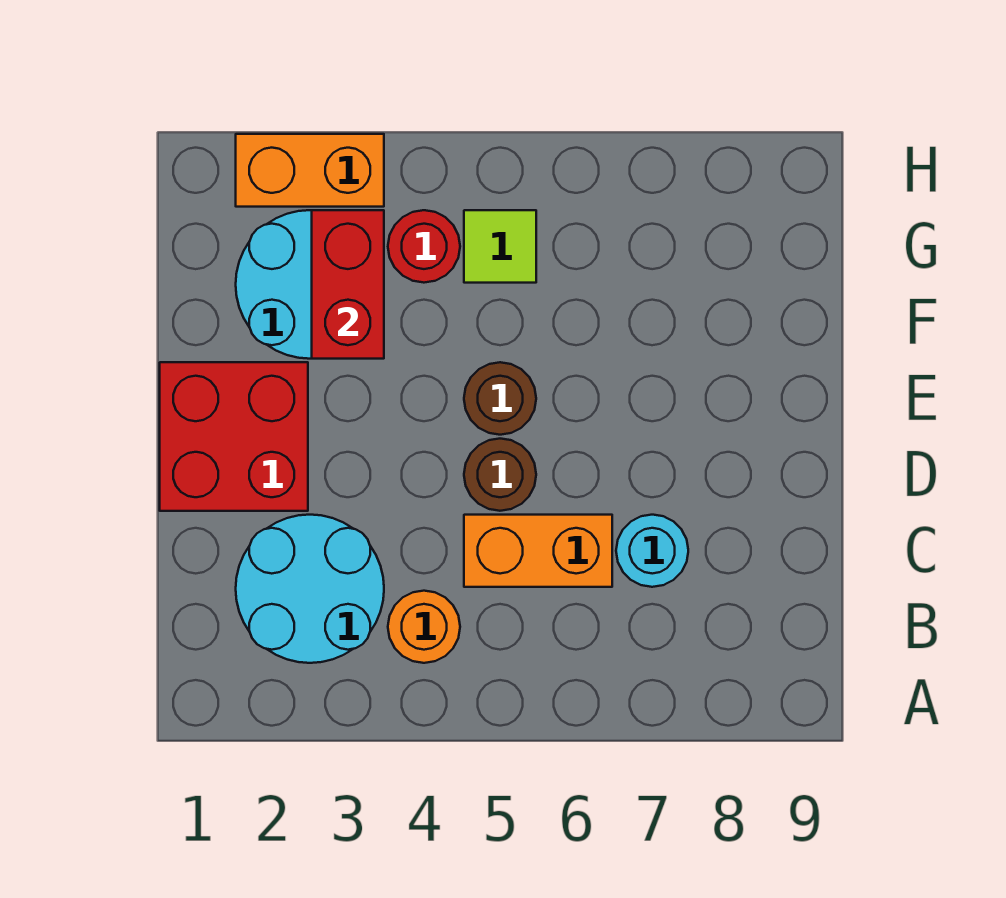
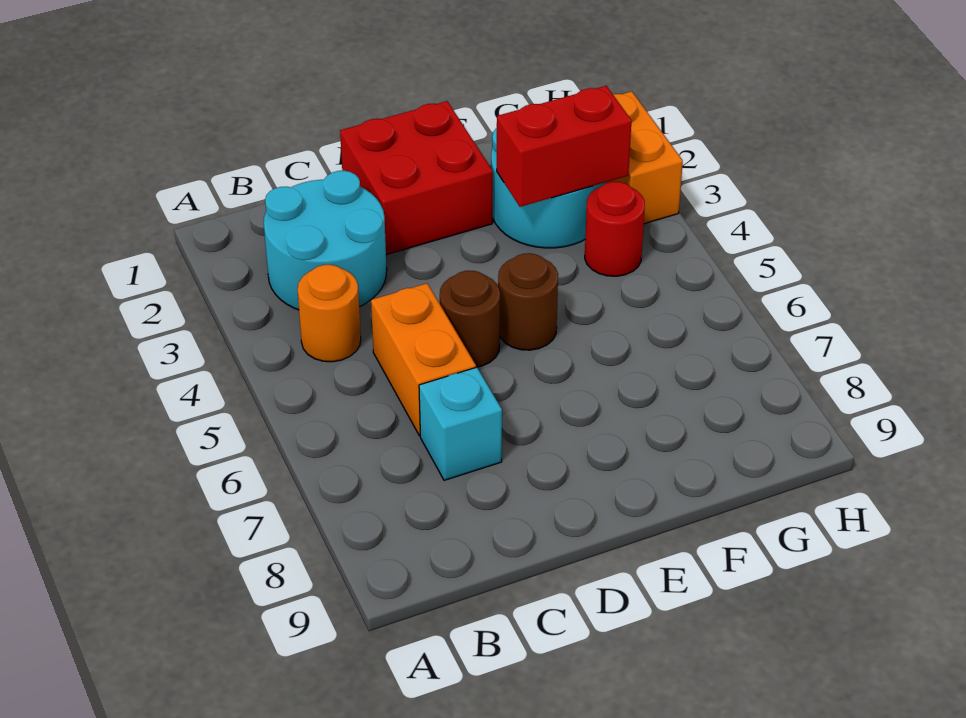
cyan 1x1 round brick [616,515,688,587] -> cyan 1x1 brick [419,367,502,480]
lime 1x1 tile [464,210,536,283] -> none

